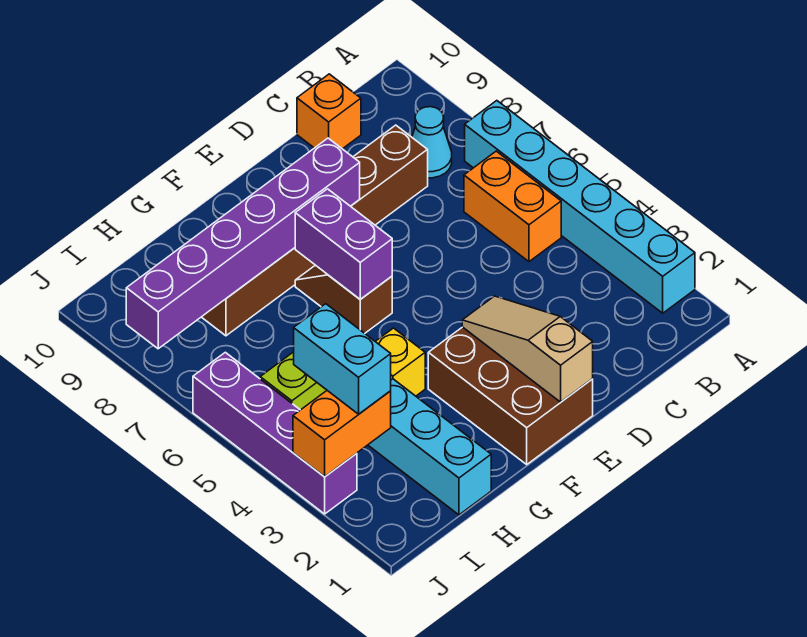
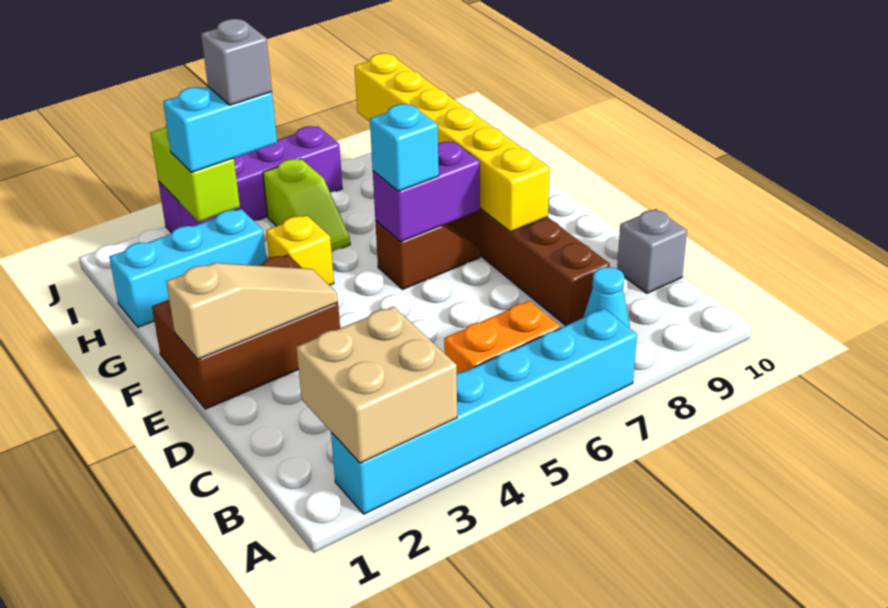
none -> tan 2x2 brick [296,306,457,463]
orange 1x1 brick [297,74,361,149] -> grey 1x1 brick [617,209,687,293]
purple 1x6 brick [126,138,360,349] -> yellow 1x6 brick [355,53,550,232]
none -> cyan 1x1 brick [370,104,439,191]
orange 1x2 brick [293,391,391,477] -> lime 1x2 brick [150,124,240,222]
none -> grey 1x1 brick [201,19,272,105]

